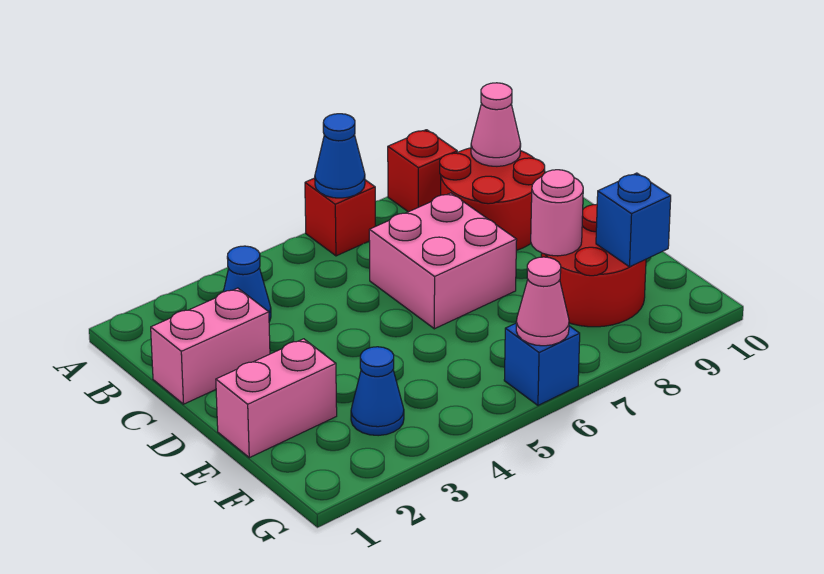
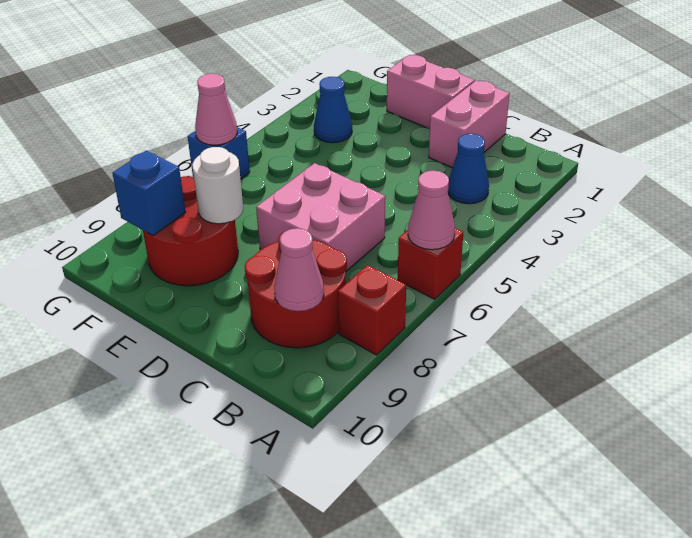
blue 1x1 cone [315,114,365,198] -> pink 1x1 cone [408,171,455,250]
pink 1x2 brick [216,339,337,458] -> pink 1x2 brick turned to [387,55,475,129]
pink 1x1 round brick [531,170,583,256] -> white 1x1 round brick [192,147,243,224]

